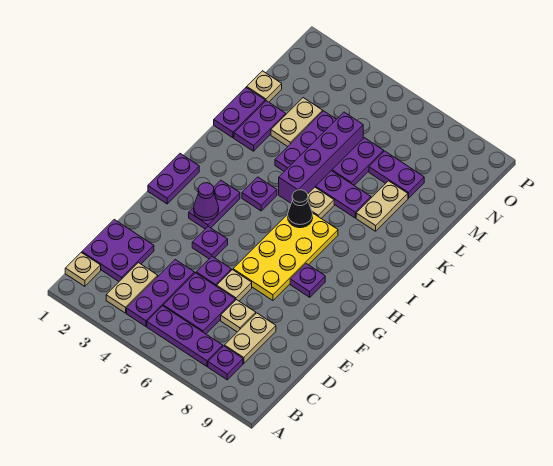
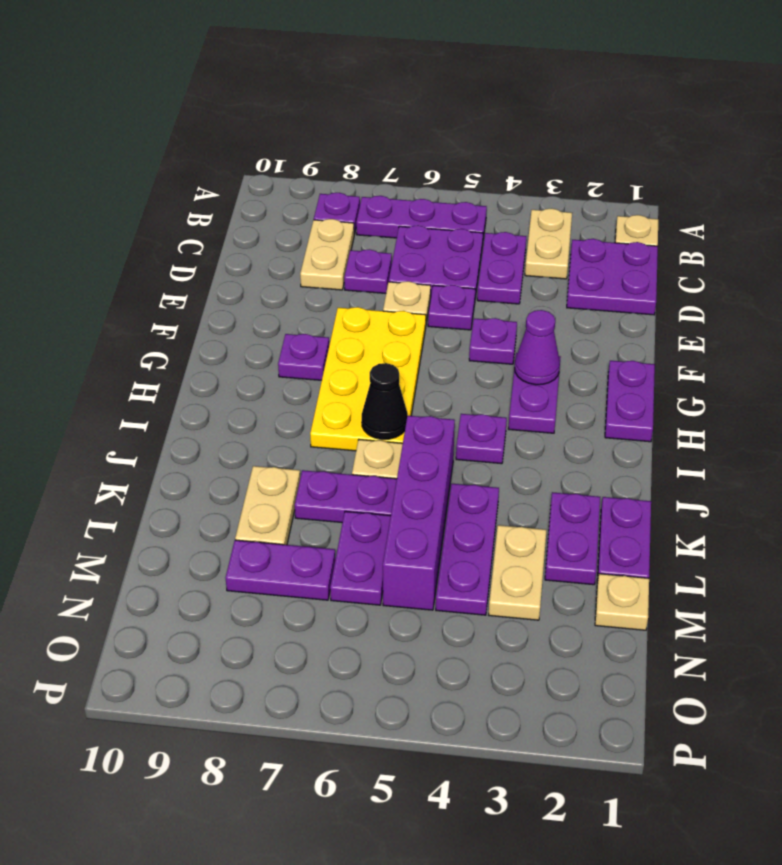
purple 1x3 plate [127,260,195,326] -> purple 1x2 plate [477,232,526,304]
tan 1x1 plate [221,300,256,332] -> purple 1x1 plate [344,249,392,293]

